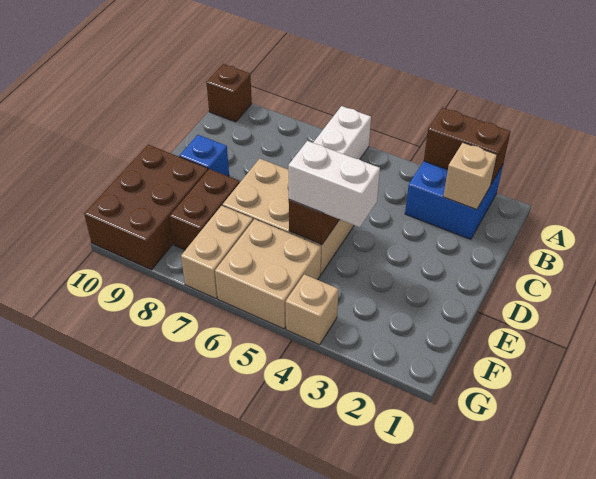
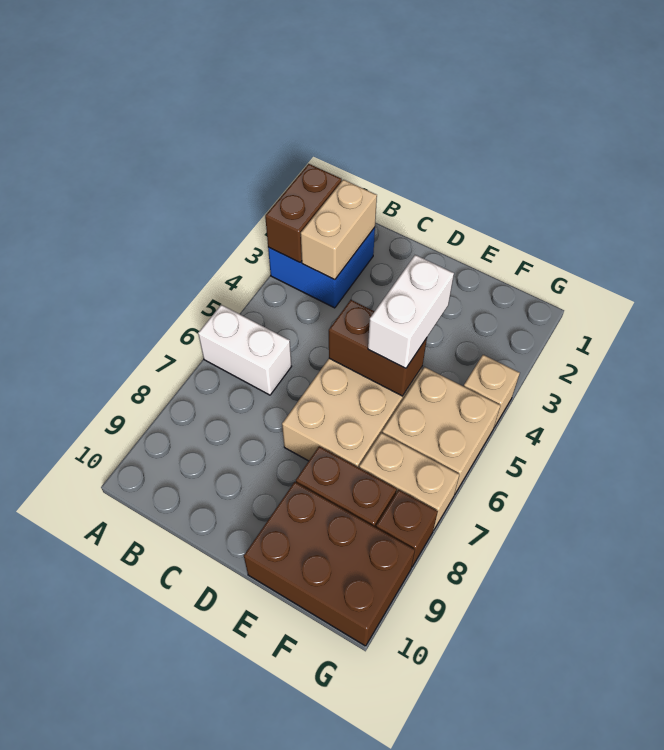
brown 1x1 brick [206,64,252,122] -> brown 1x1 brick moved to [376,490,438,567]
tan 1x1 brick [443,143,497,210] -> tan 1x2 brick [301,180,377,280]
blue 1x1 brick [179,135,229,176] -> none

